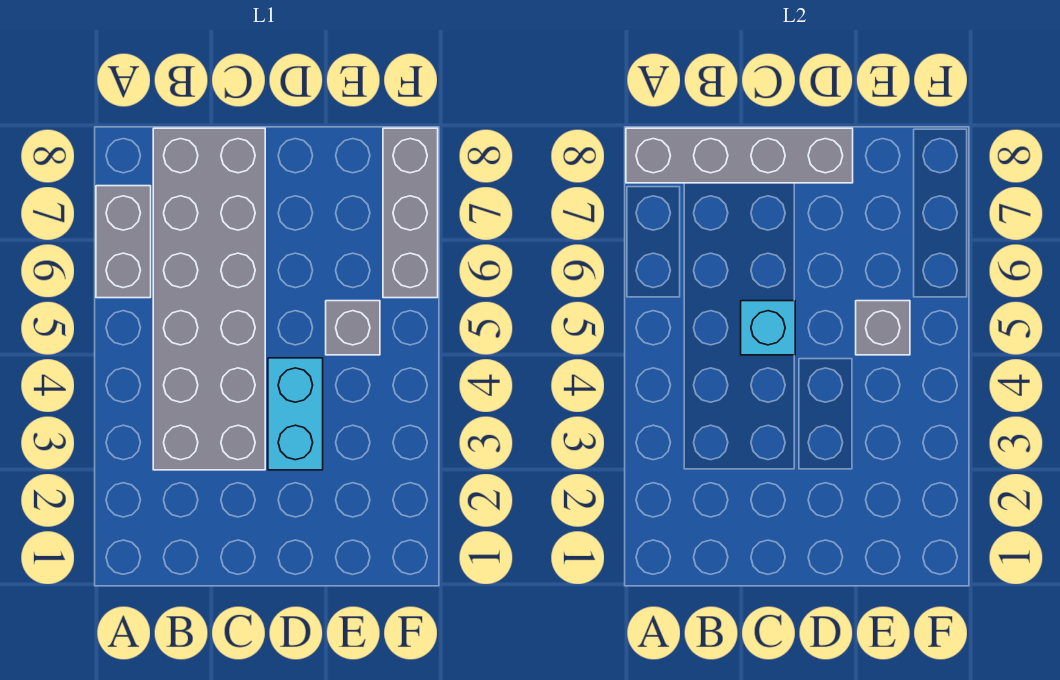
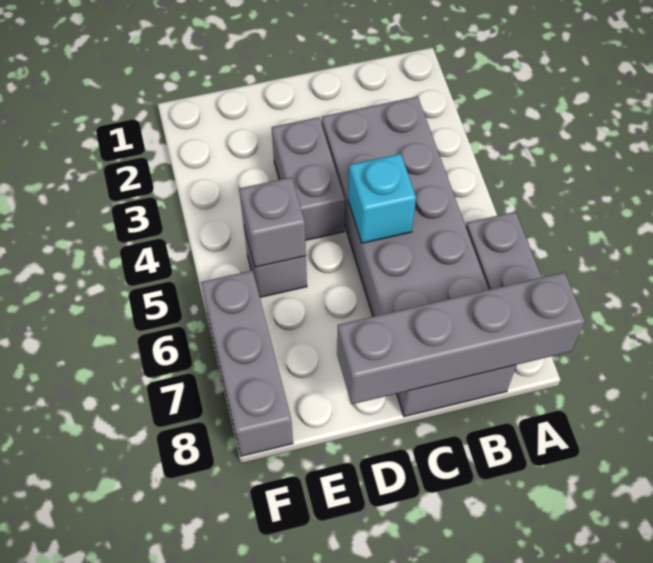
cyan 1x2 brick [268,358,323,470] -> grey 1x2 brick [272,117,345,240]

